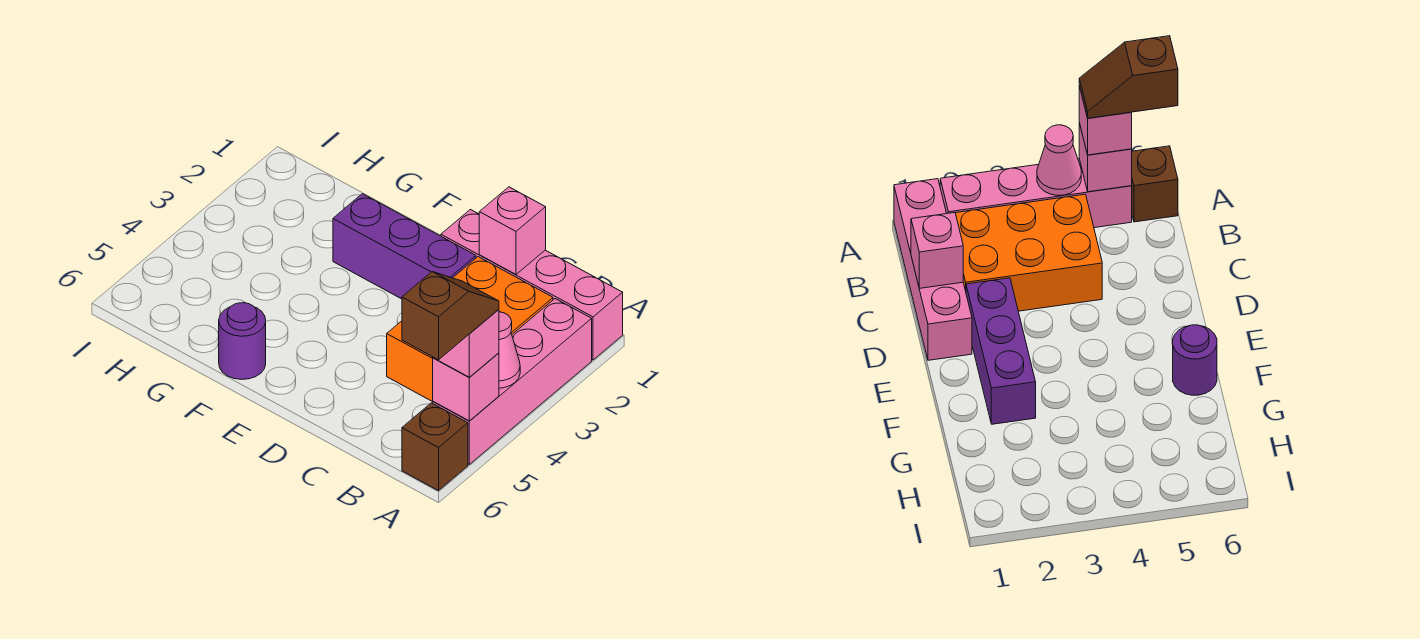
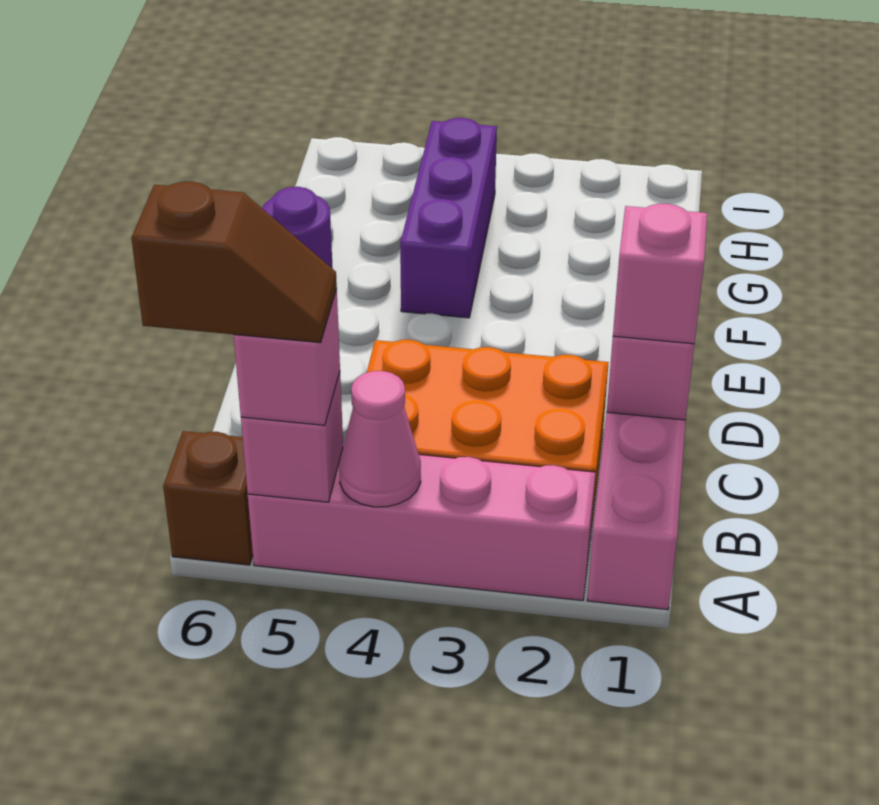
none -> pink 1x1 brick [613,204,707,344]
purple 1x3 brick [333,194,476,299] -> purple 1x3 brick moved to [400,118,497,318]

